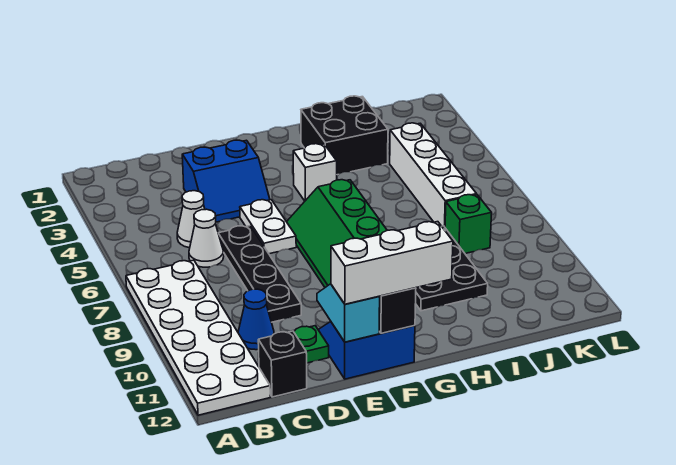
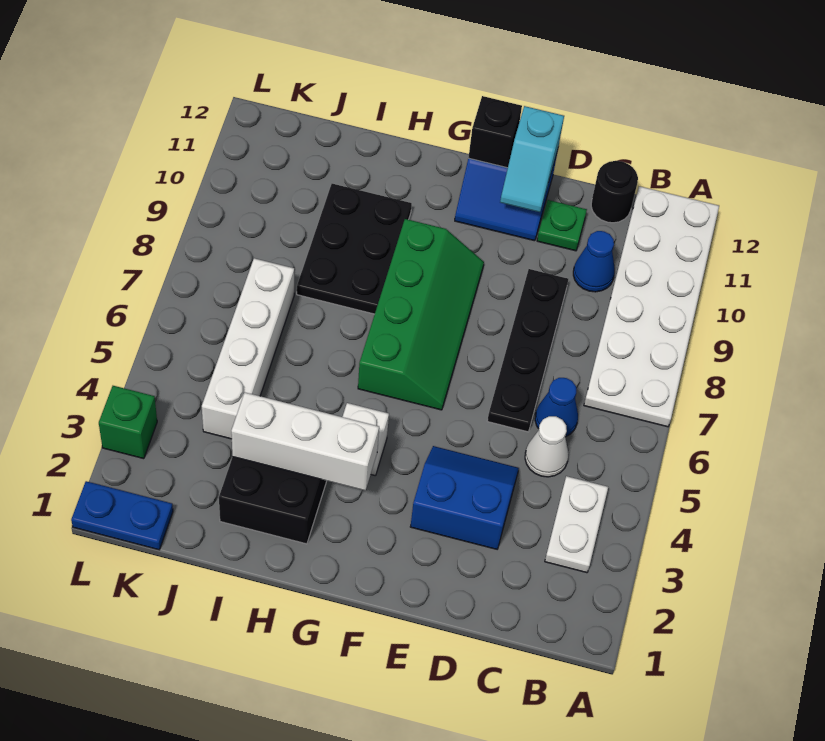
white 1x1 cone [189,209,224,267] -> blue 1x1 cone [535,378,578,437]
black 1x1 brick [258,331,307,397] -> black 1x1 round brick [591,161,638,223]
white 1x2 plate [240,200,296,254] -> white 1x2 plate moved to [545,476,608,573]
white 1x3 brick [331,222,453,304] -> white 1x3 brick moved to [231,393,379,491]
green 1x1 brick [445,195,492,254] -> green 1x1 brick moved to [99,386,157,459]
none -> blue 1x2 plate [71,481,173,550]

